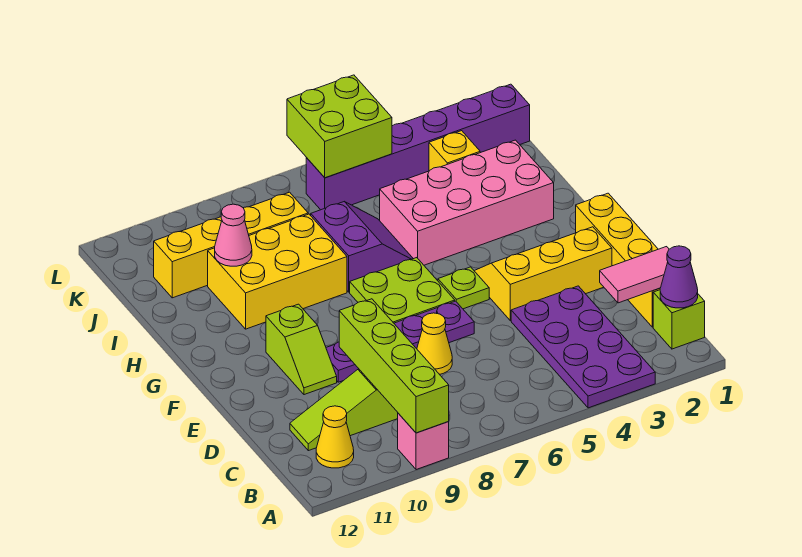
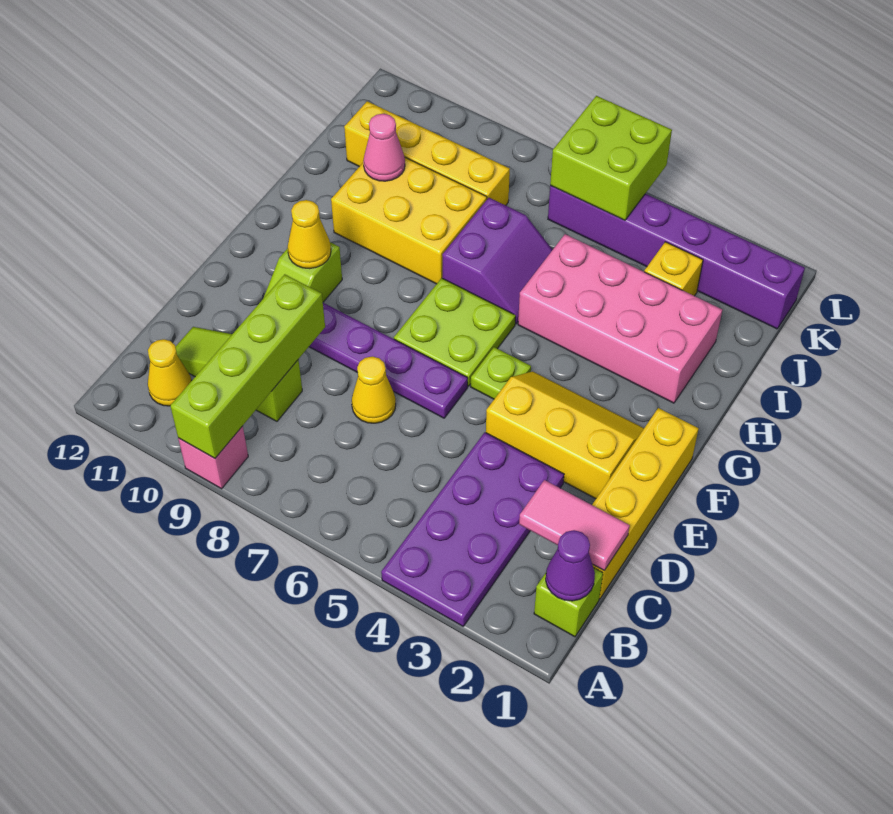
none -> yellow 1x1 cone [287,200,331,269]

